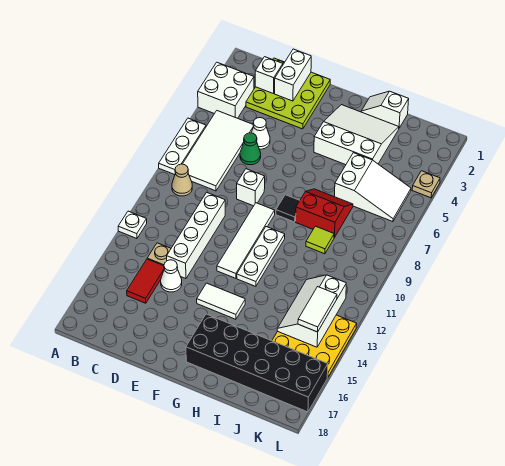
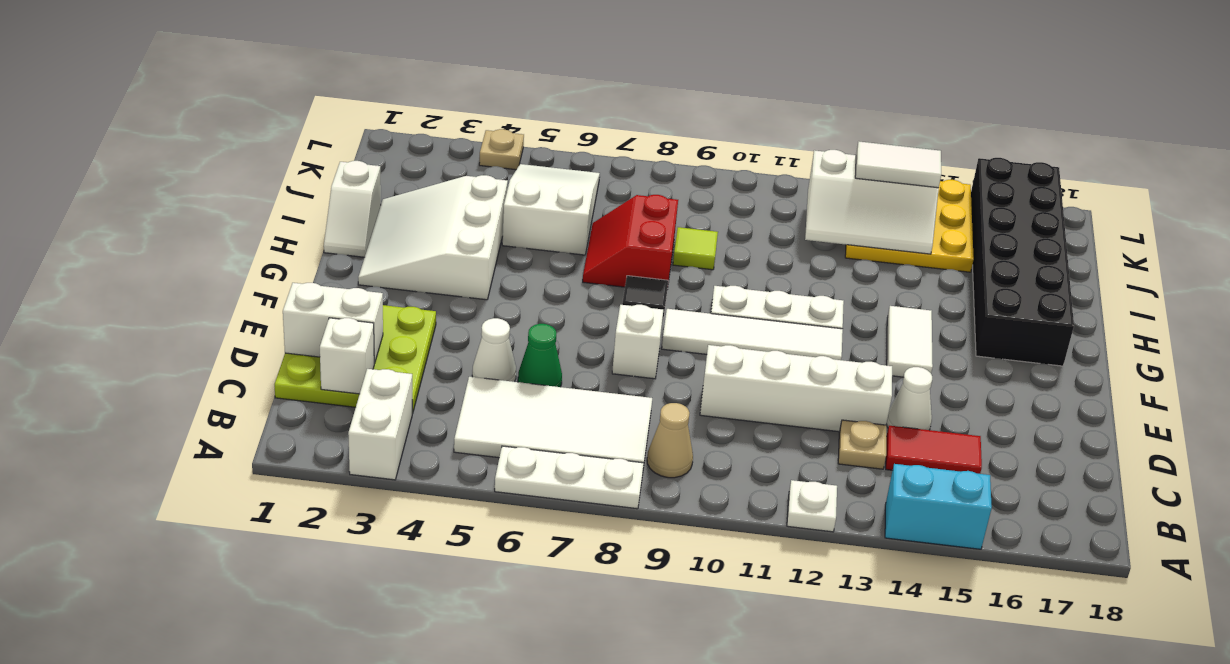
white 2x2 brick [198,62,254,118] -> white 1x2 brick [348,369,412,480]
none -> cyan 1x2 brick [885,464,992,549]

